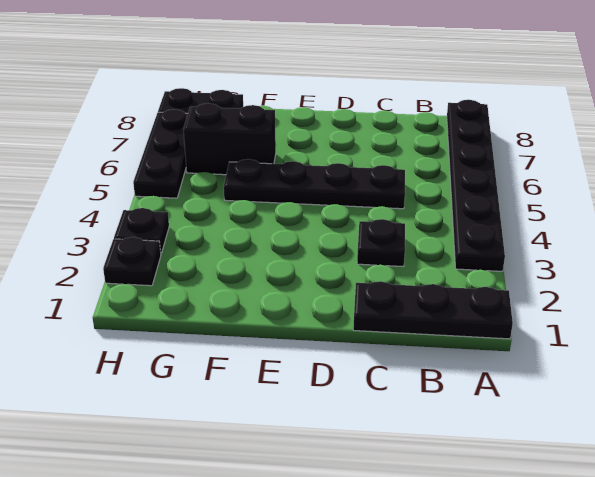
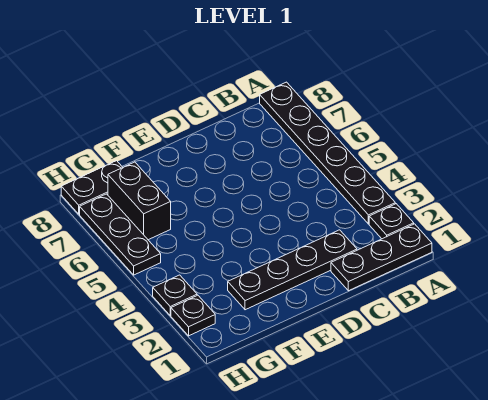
black 1x1 plate [357,219,405,267] -> black 1x1 plate moved to [369,204,414,239]
black 1x4 plate [224,159,405,209] -> black 1x4 plate moved to [228,230,357,310]
black 1x2 brick [183,103,276,175] -> black 1x2 brick turned to [108,162,171,240]

